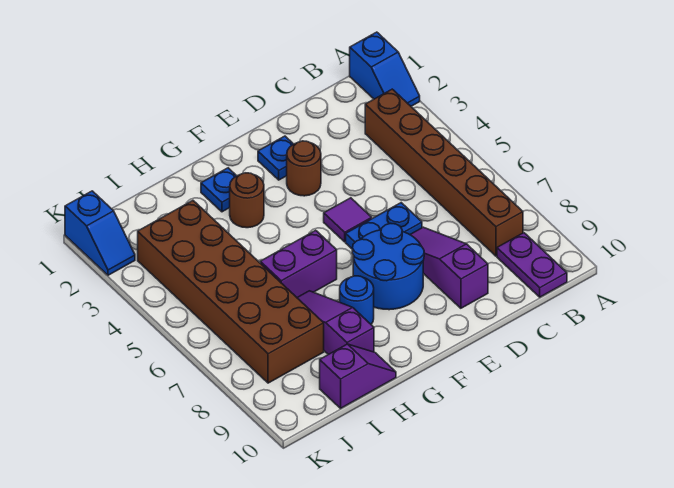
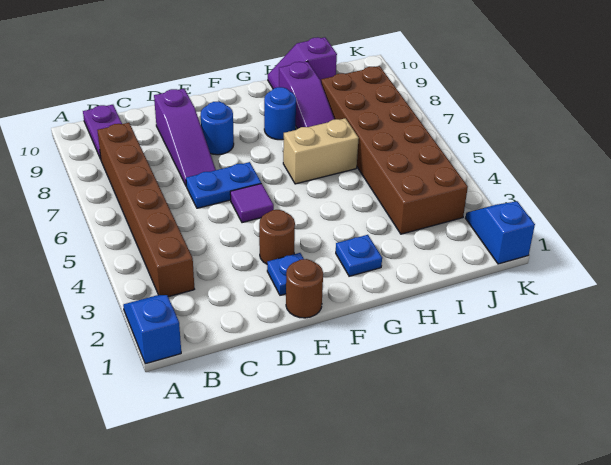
blue 2x2 round brick [352,223,424,310] -> blue 1x1 round brick [201,101,234,155]
brown 1x1 round brick [230,173,264,228] -> brown 1x1 round brick moved to [286,259,323,318]
purple 1x2 brick [260,230,337,297] -> tan 1x2 brick [283,118,359,184]

